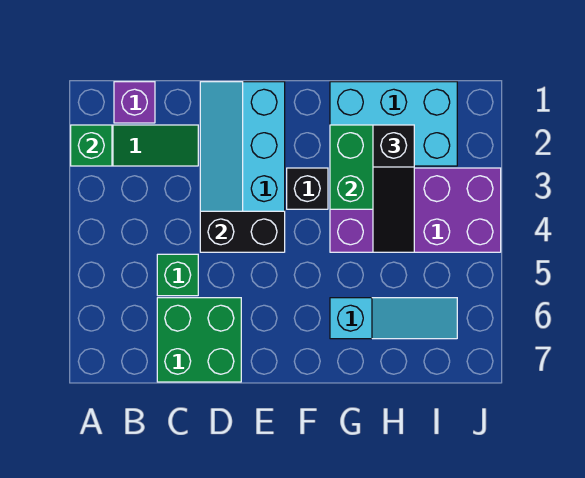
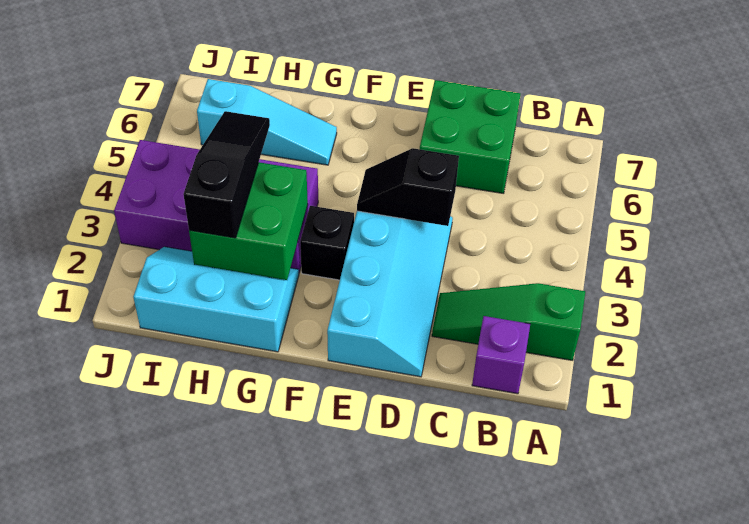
green 1x1 brick [71,125,112,166] -> none
green 1x1 brick [157,254,198,296] -> none
black 1x2 brick [200,211,285,252] -> black 1x2 slope [357,148,459,226]
cyan 2x3 brick [330,82,457,166] -> cyan 2x3 slope [133,247,299,352]
cyan 1x3 slope [330,298,457,339] -> cyan 1x3 slope turned to [197,79,337,165]

